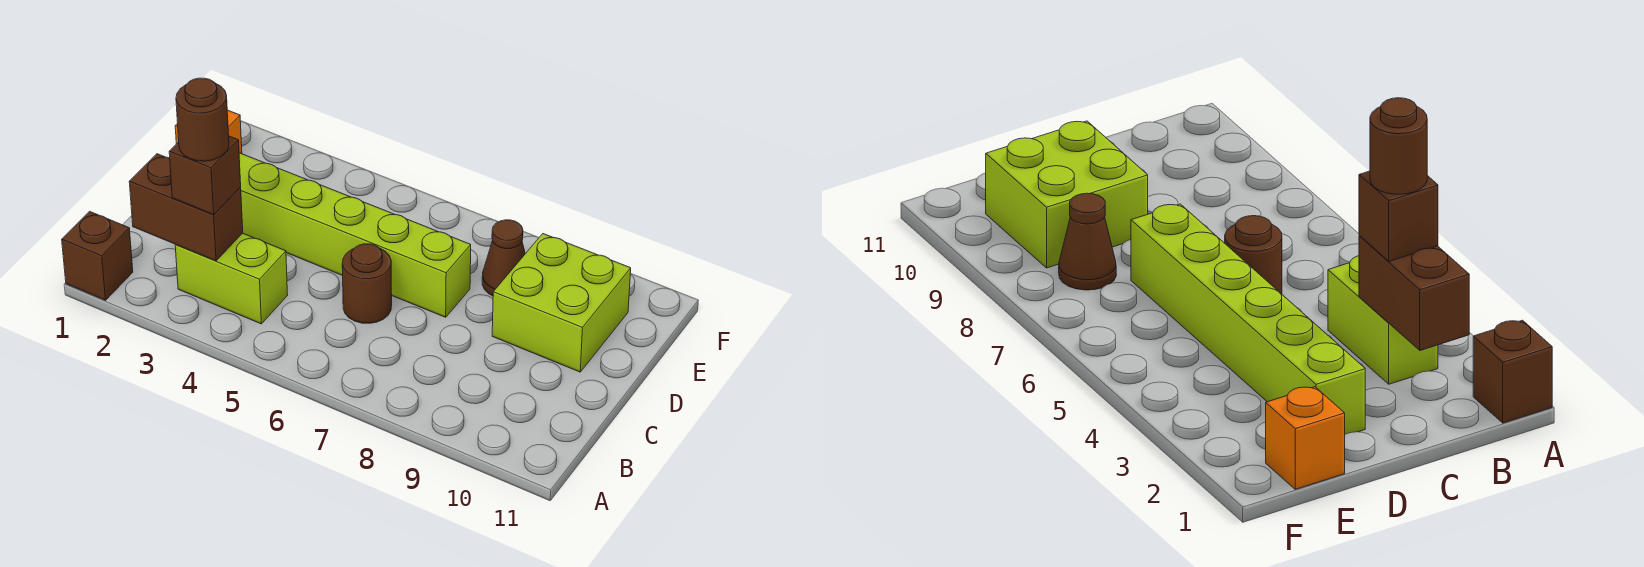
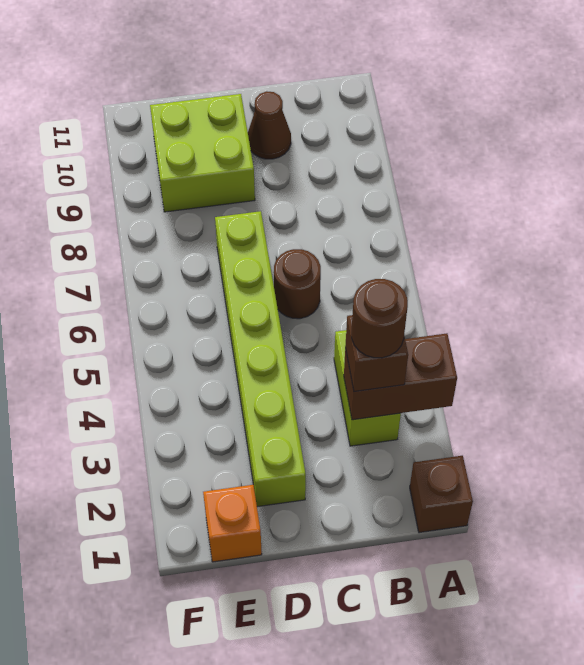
brown 1x2 brick [129,154,243,261] -> brown 1x2 brick turned to [344,333,457,420]
brown 1x1 cone [482,220,525,296] -> brown 1x1 cone moved to [248,91,291,159]

